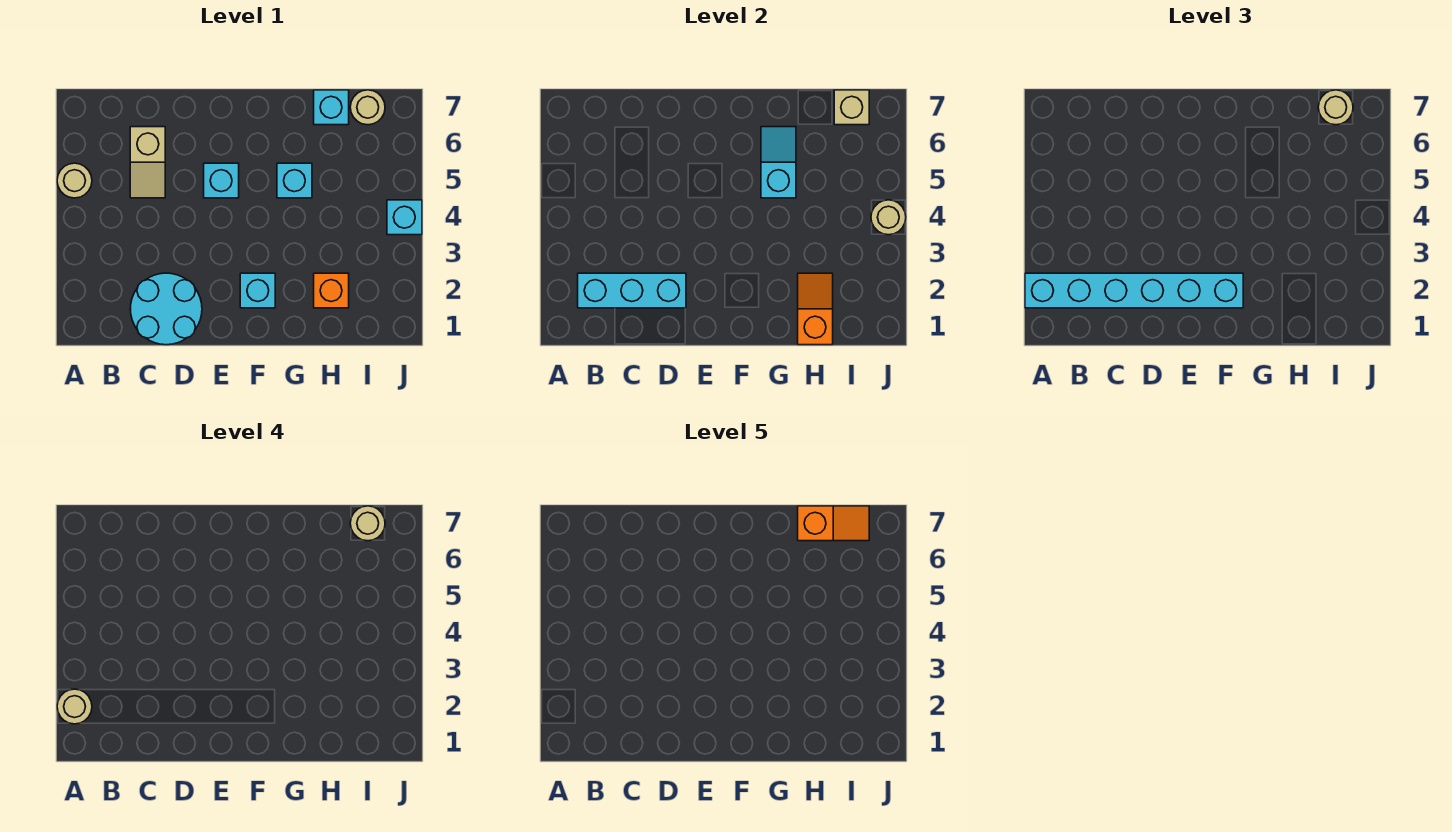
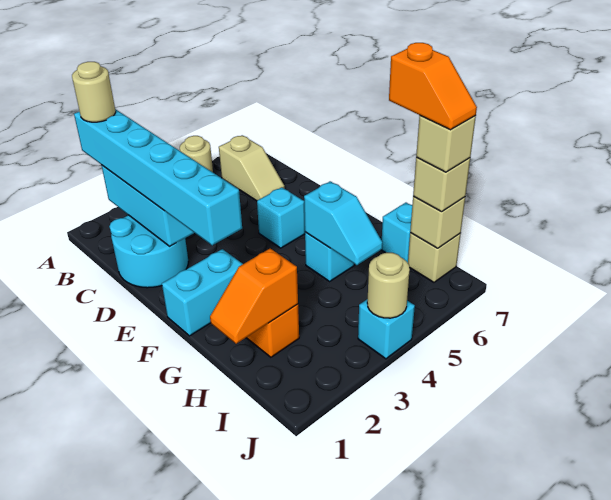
tan 1x2 slope [130,127,165,198] -> tan 1x2 slope turned to [219,135,285,201]
cyan 1x1 brick [240,273,275,308] -> cyan 1x2 brick [162,249,243,336]
cyan 1x2 slope [761,127,796,198] -> cyan 1x2 slope turned to [304,181,383,265]
orange 1x2 slope [798,273,833,345] -> orange 1x2 slope turned to [210,248,298,344]
tan 1x1 round brick [350,90,385,125] -> tan 1x1 brick [408,233,461,282]
tan 1x1 round brick [1318,90,1353,125] -> tan 1x1 brick [413,157,470,212]
tan 1x1 round brick [350,506,385,541] -> tan 1x1 brick [416,116,476,172]

